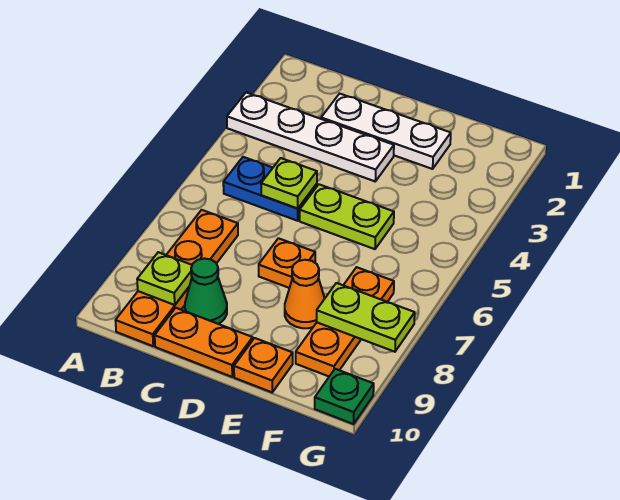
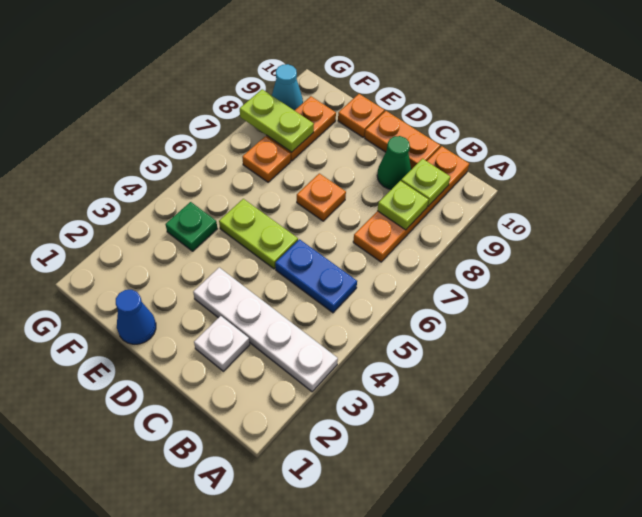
white 1x3 plate [321,94,451,169] -> white 1x1 plate [194,316,250,371]
lime 1x1 plate [261,158,317,208] -> lime 1x1 plate moved to [377,181,429,230]
none -> blue 1x1 cone [116,290,156,344]
orange 1x1 cone [285,260,325,328] -> none
none -> cyan 1x1 cone [272,64,303,111]
green 1x1 plate [315,369,374,424] -> green 1x1 plate moved to [165,202,217,251]

